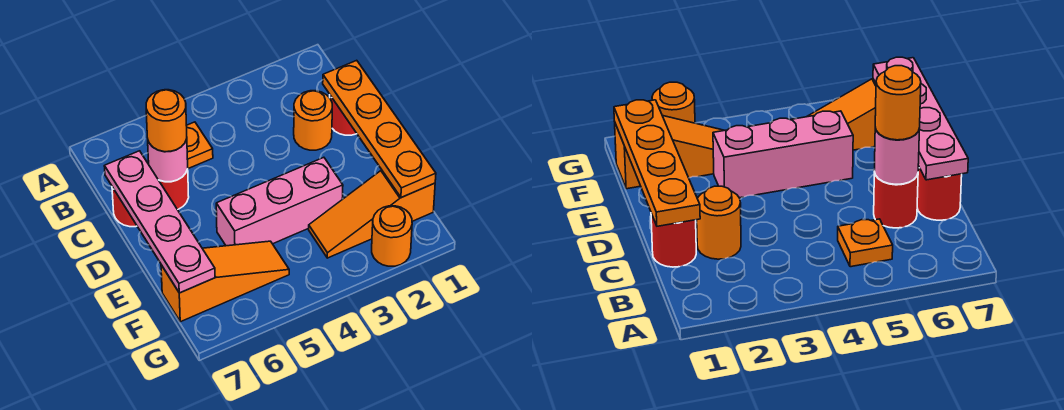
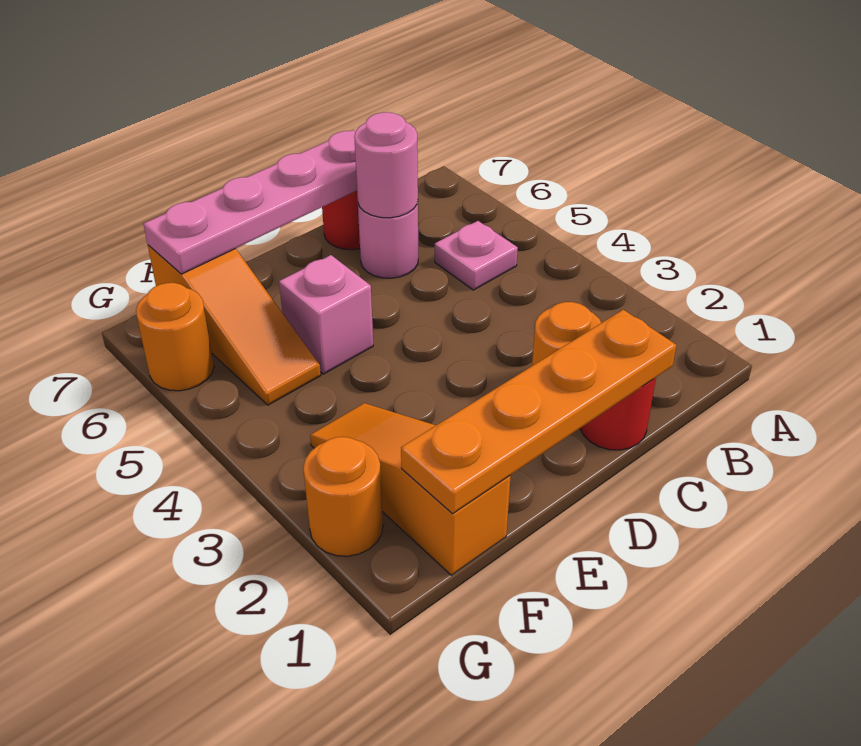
orange 1x1 plate [186,122,213,169] -> pink 1x1 plate [435,221,518,290]
red 1x1 round brick [159,169,189,210] -> pink 1x1 round brick [358,202,418,278]
orange 1x1 round brick [146,90,187,152] -> orange 1x1 round brick moved to [136,283,214,391]
pink 1x3 brick [216,157,343,246] -> pink 1x1 brick [279,255,373,374]

